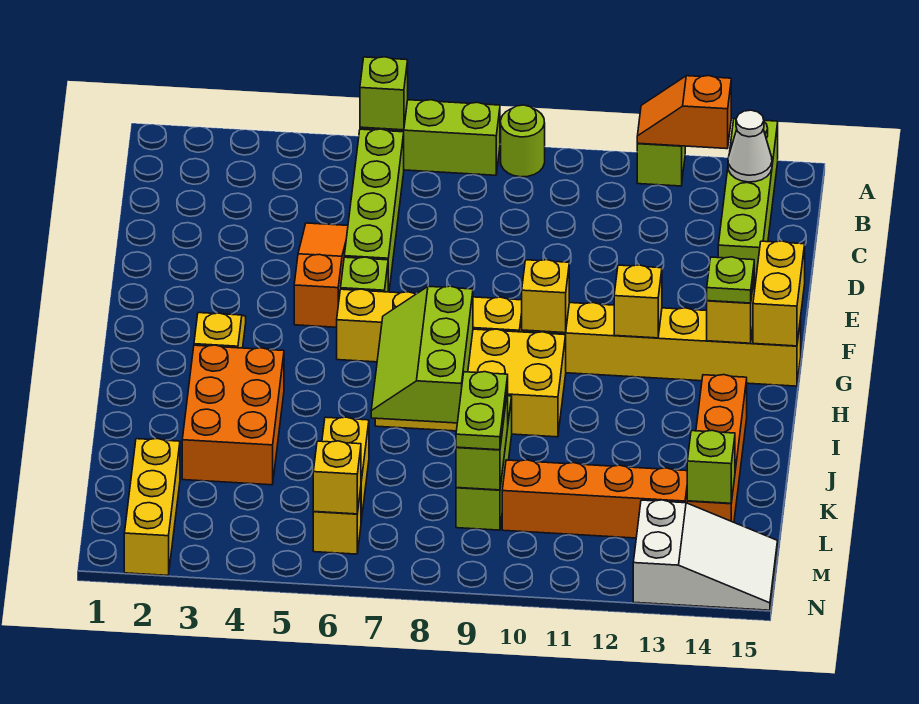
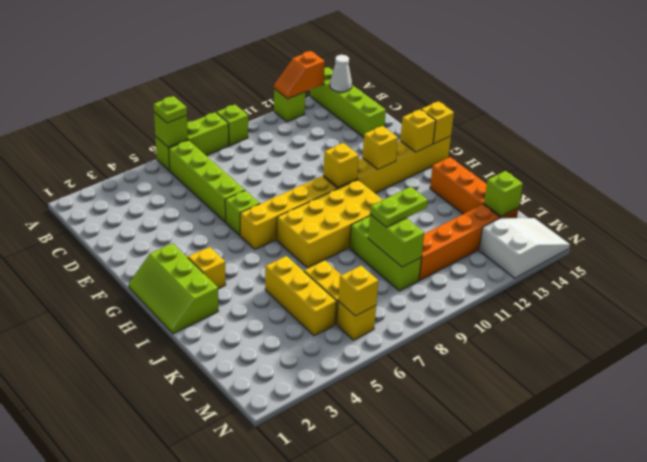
lime 1x1 round brick [501,105,545,177] -> lime 1x1 brick [216,105,248,145]
orange 1x3 slope [294,223,348,327] -> none
yellow 1x2 brick [753,241,805,346] -> yellow 1x1 brick [421,101,454,144]
lime 1x1 plate [707,257,754,303] -> lime 1x1 plate moved to [154,96,187,123]
lime 2x3 slope [371,286,473,423] -> lime 2x3 slope moved to [129,243,218,334]
orange 2x3 brick [182,345,284,485] -> none
lime 1x2 plate [456,372,508,450] -> lime 1x2 plate turned to [370,187,428,227]
yellow 1x3 brick [124,439,180,575] -> yellow 1x3 brick moved to [265,256,336,336]

